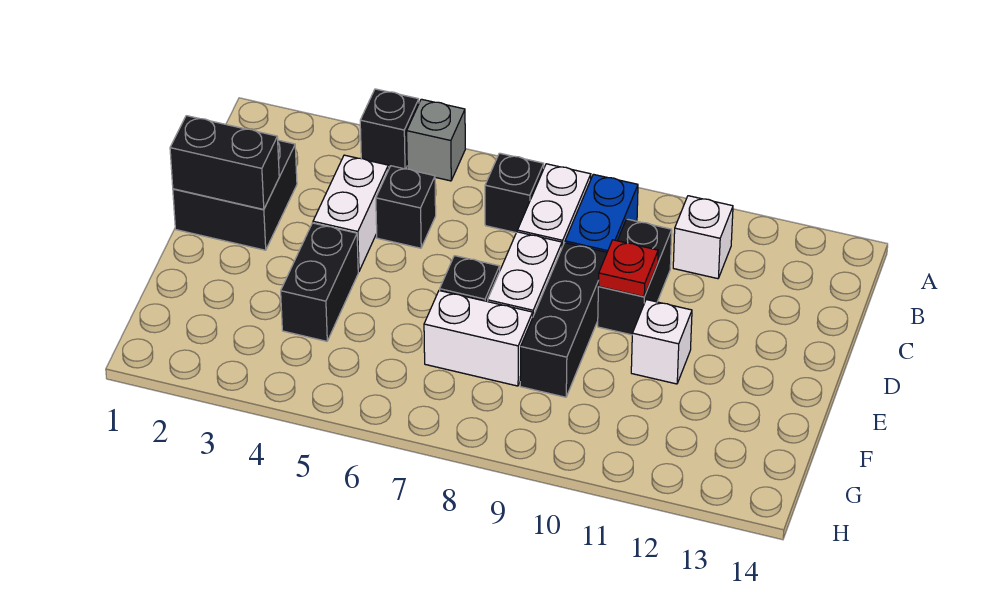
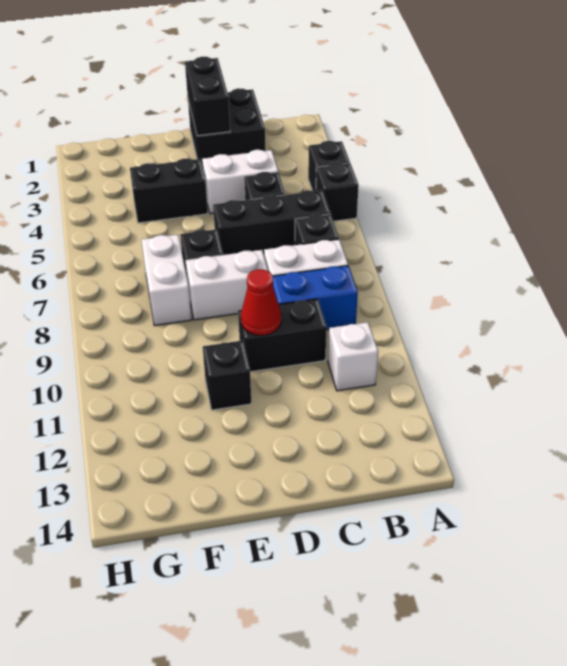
grey 1x1 brick [407,99,465,181] -> black 1x1 brick [316,163,359,221]
black 1x3 brick [520,243,607,397] -> black 1x3 brick moved to [213,190,330,255]
red 1x1 plate [598,240,658,297] -> red 1x1 cone [241,269,281,336]
white 1x1 brick [631,300,692,384] -> black 1x1 brick [203,340,251,410]

